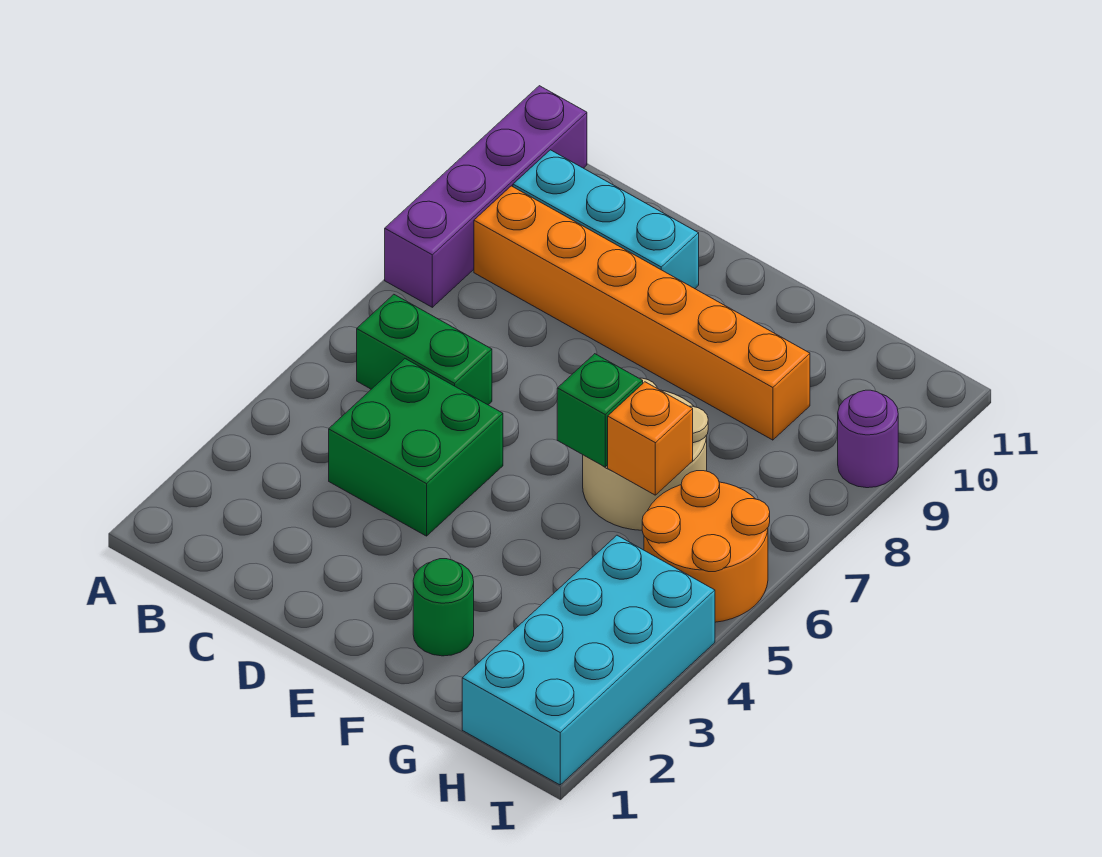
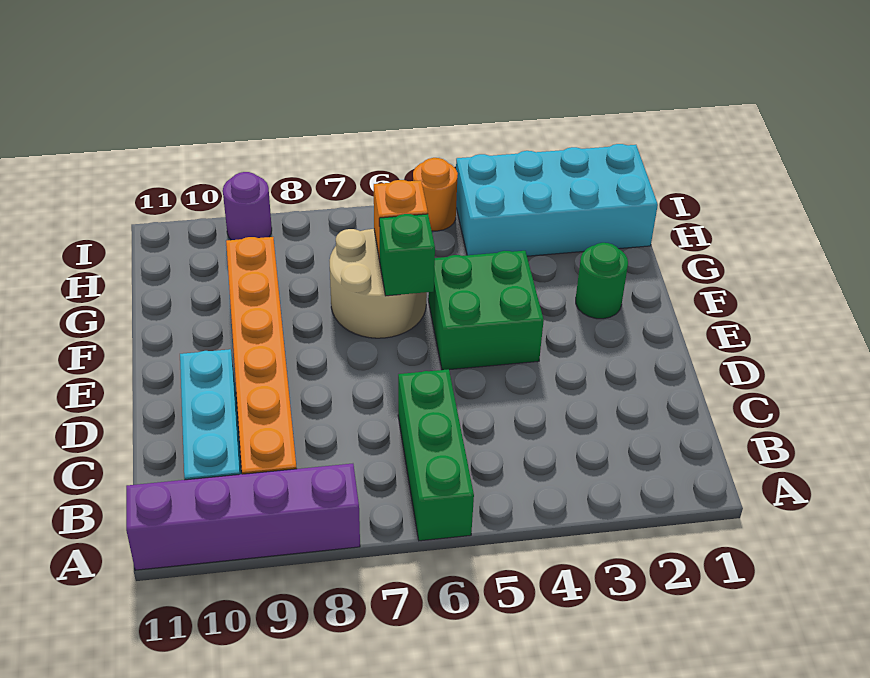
green 1x2 brick [357,294,492,405] -> green 1x3 brick [398,369,474,541]
green 2x2 brick [329,359,503,536] -> green 2x2 brick moved to [428,251,544,370]
orange 2x2 round brick [642,471,770,622] -> orange 1x1 round brick [413,158,458,231]

